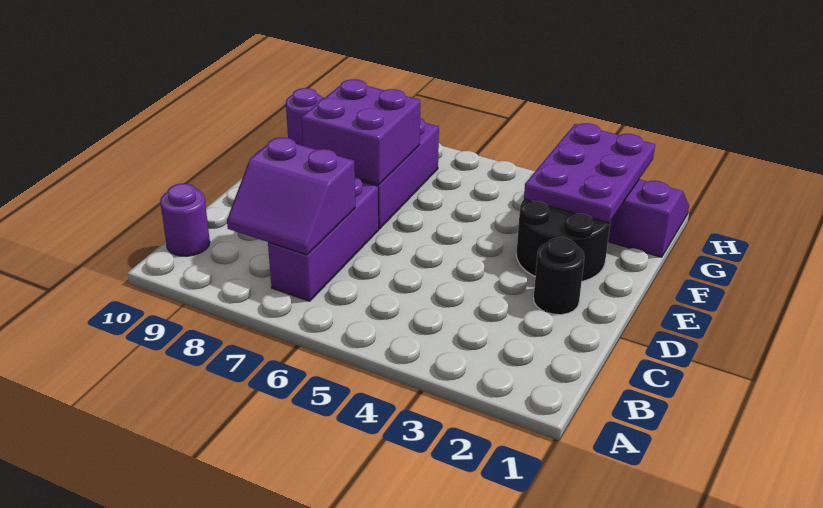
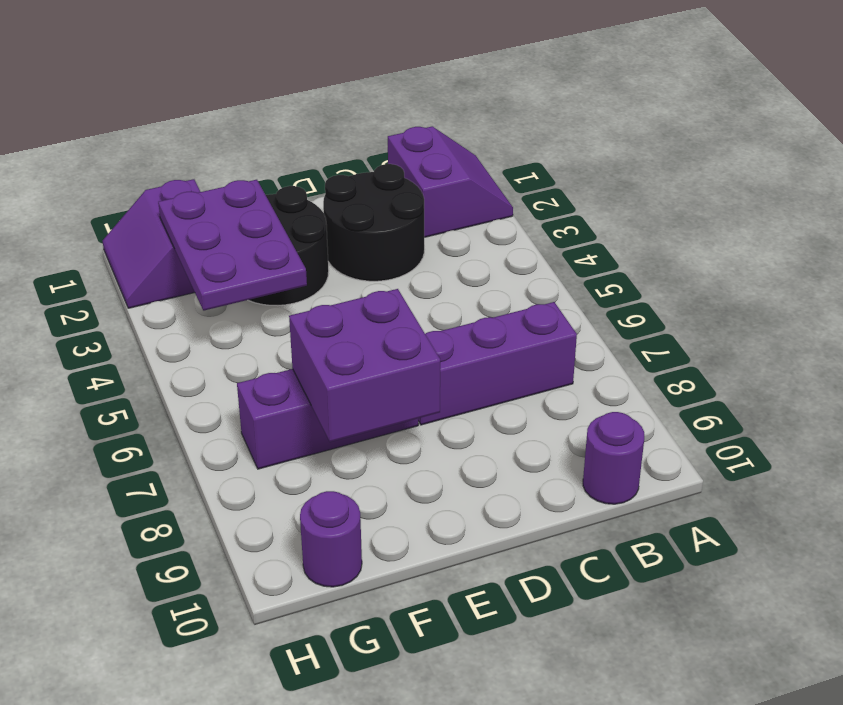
purple 2x2 slope [227,138,355,255] -> purple 2x2 slope moved to [388,126,513,237]
black 1x1 round brick [534,238,584,315] -> black 2x2 round brick [323,164,424,281]
purple 2x3 plate [524,123,655,223] -> purple 2x3 plate turned to [158,180,307,311]

